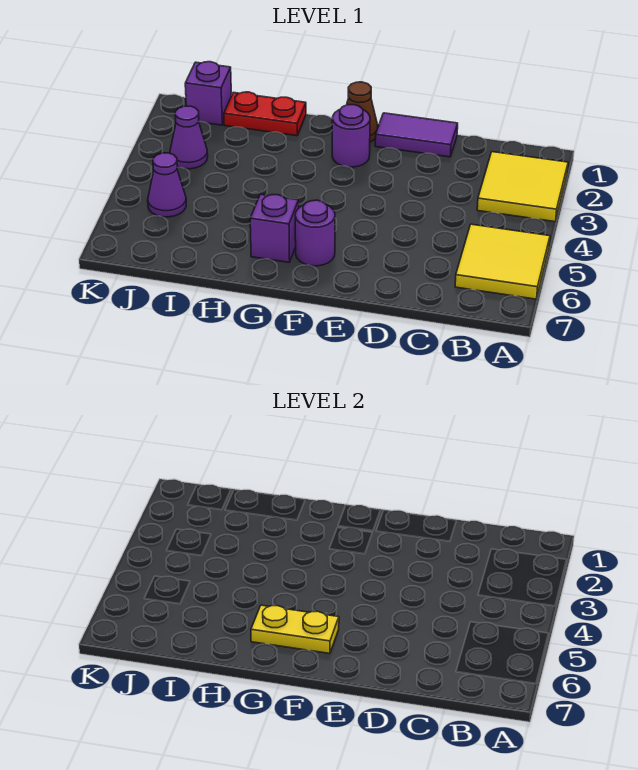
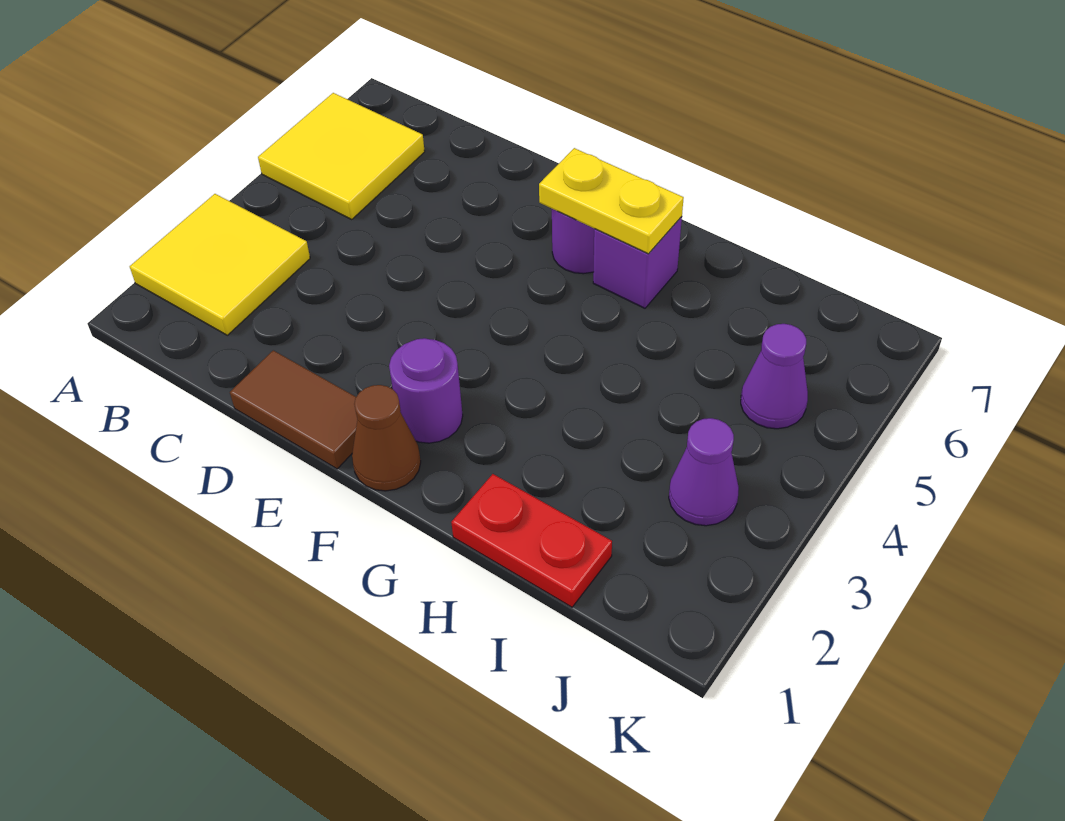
purple 1x2 tile [375,113,458,157] -> brown 1x2 tile [230,350,357,469]
purple 1x1 brick [185,62,232,125] -> none

